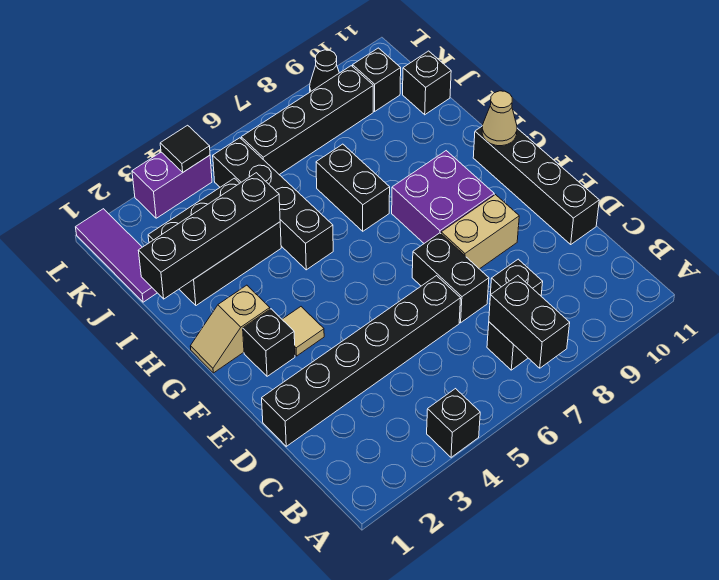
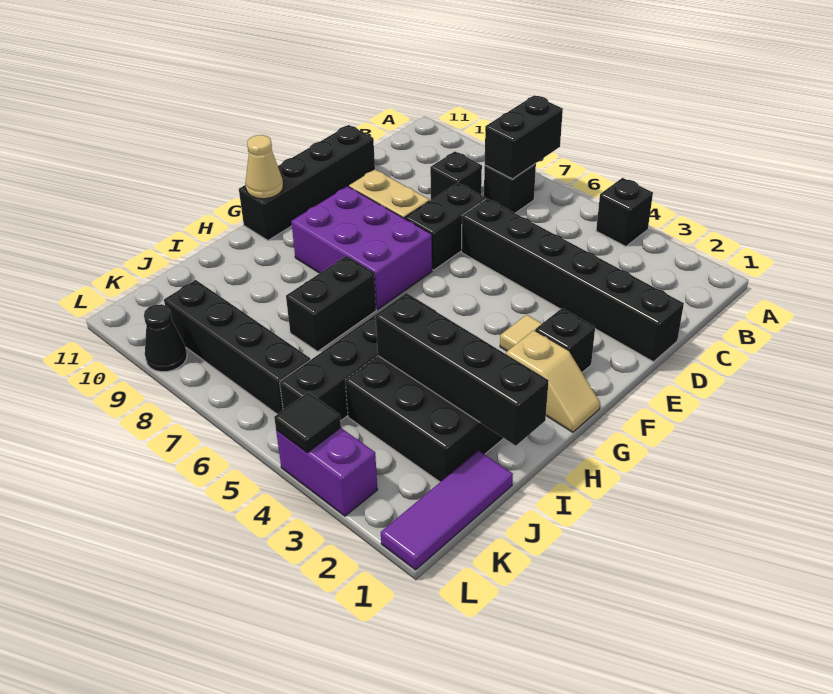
purple 2x2 brick [392,151,494,243] -> purple 2x3 brick [291,186,432,309]
black 1x1 brick [403,51,451,115] -> none
black 1x1 brick [353,48,401,111] -> none

